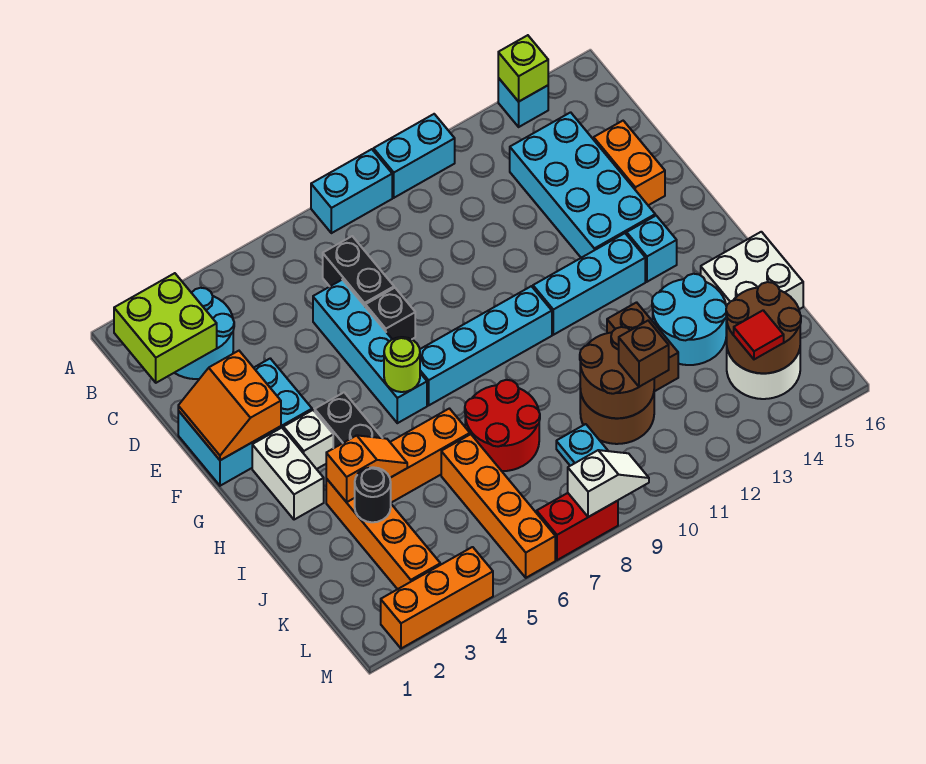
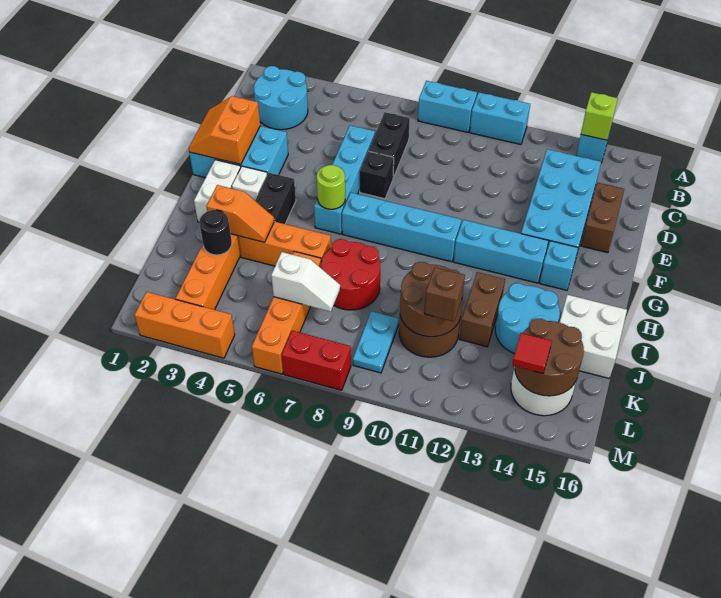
lime 2x2 brick [114,273,217,383] -> none
orange 1x2 brick [594,121,665,205] -> brown 1x2 brick [581,183,624,253]
white 1x2 slope [568,450,649,517] -> white 1x2 slope moved to [271,252,340,312]

